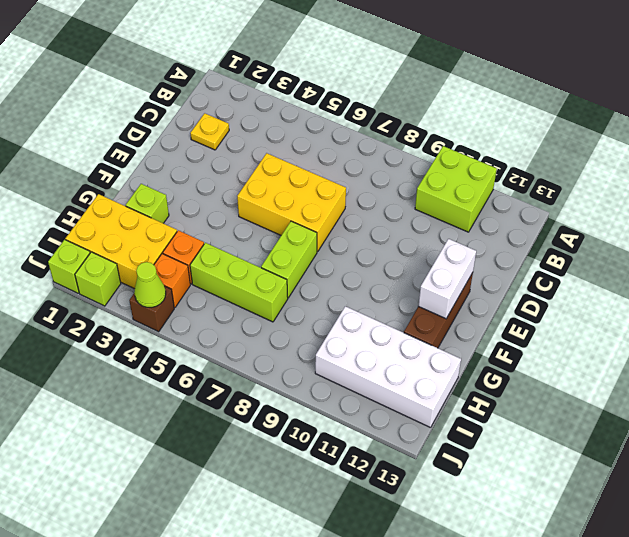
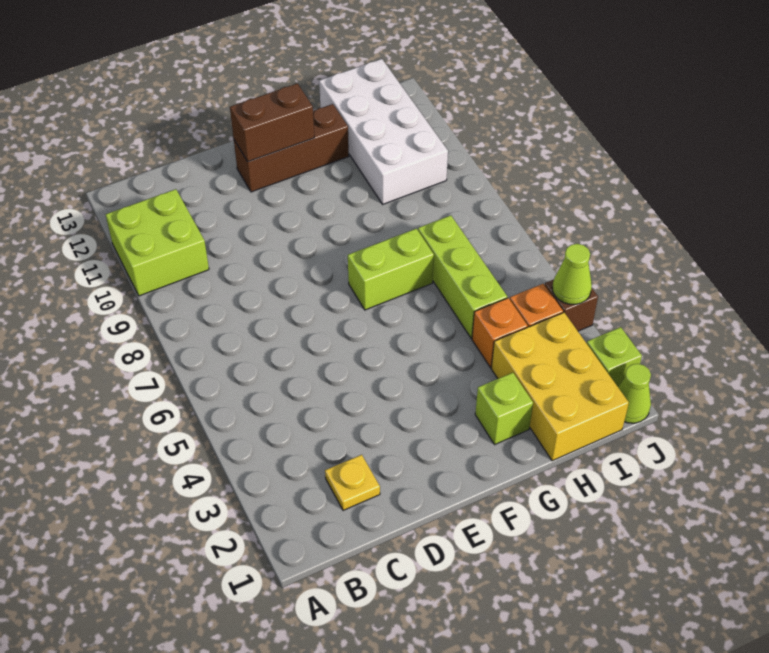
yellow 2x3 brick [237,153,346,252] -> none
white 1x2 brick [419,239,476,319] -> brown 1x2 brick [230,83,314,162]
lime 1x1 brick [48,240,90,293] -> lime 1x1 cone [618,364,651,423]

